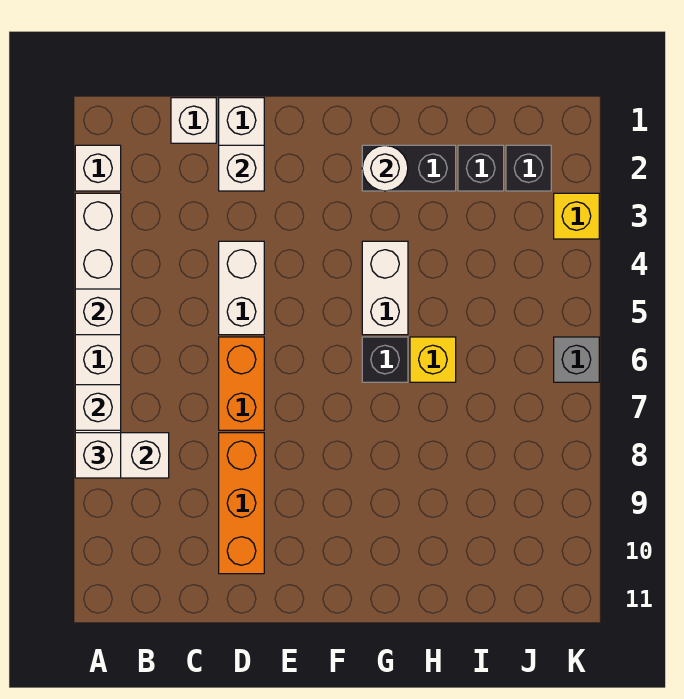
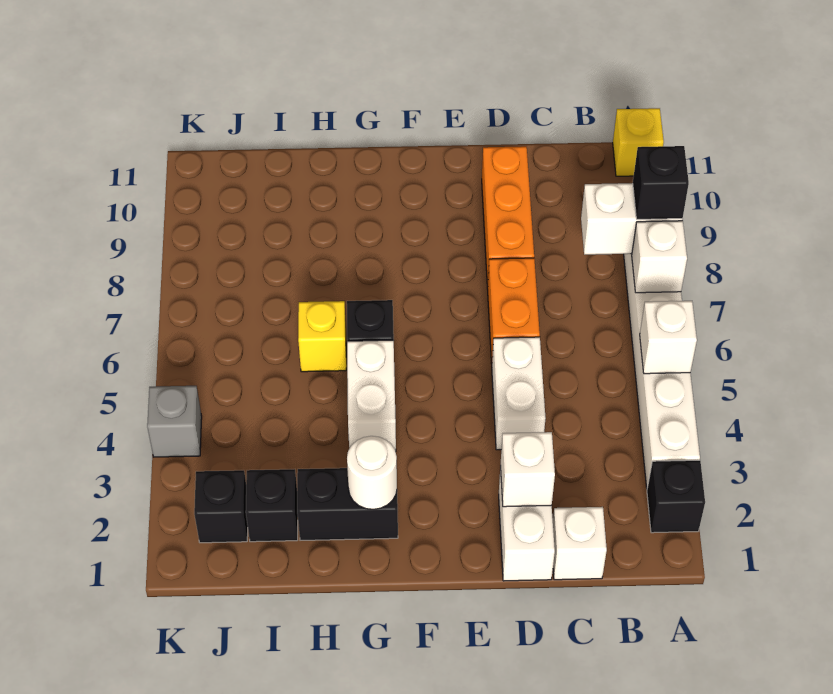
white 1x1 brick [75,145,121,191] -> black 1x1 brick [647,460,705,533]
white 1x1 brick [75,433,121,478] -> black 1x1 brick [633,146,689,219]
yellow 1x1 brick [554,193,599,239] -> yellow 1x1 brick moved to [613,108,664,176]
grey 1x1 brick [554,337,599,382] -> grey 1x1 brick moved to [147,386,202,457]

